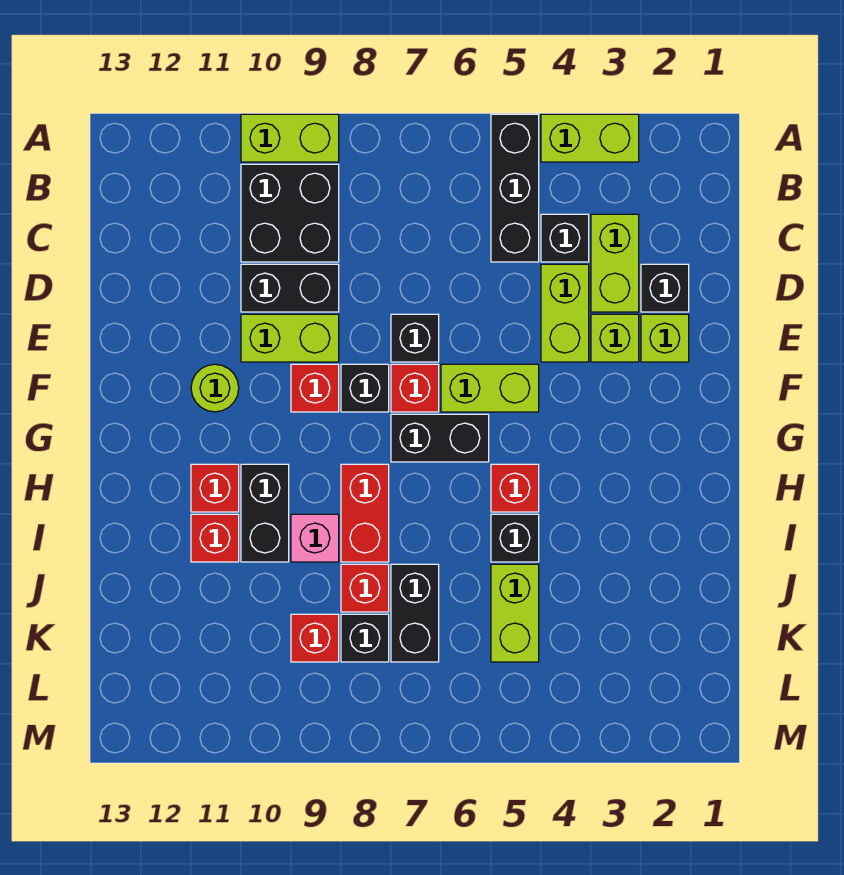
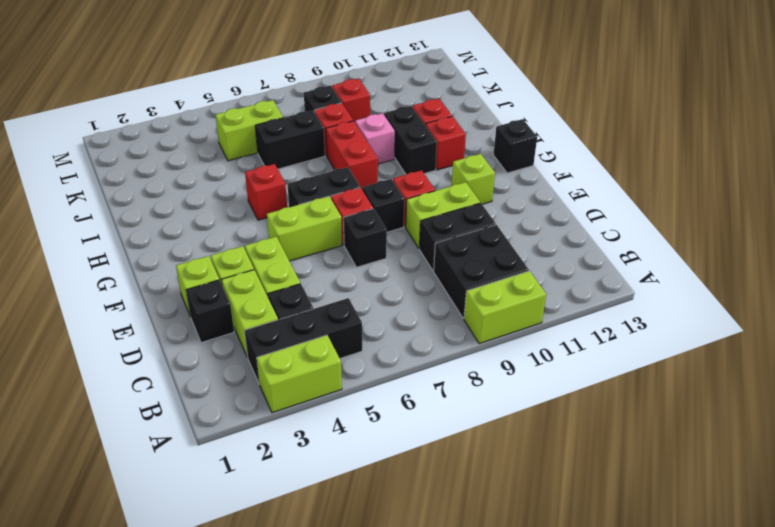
black 1x3 brick [491,114,539,262] -> black 1x3 brick turned to [244,298,362,384]
lime 1x1 round brick [191,364,239,412] -> lime 1x1 brick [451,154,495,204]
black 1x1 brick [491,514,539,562] -> black 1x1 brick moved to [494,119,537,173]
lime 1x2 brick [491,564,539,662] -> lime 1x2 brick turned to [215,100,283,161]
black 1x2 brick [391,564,439,662] -> black 1x2 brick turned to [255,110,325,169]

